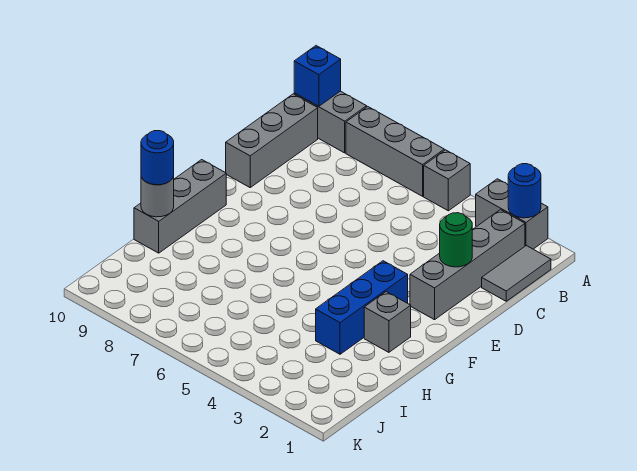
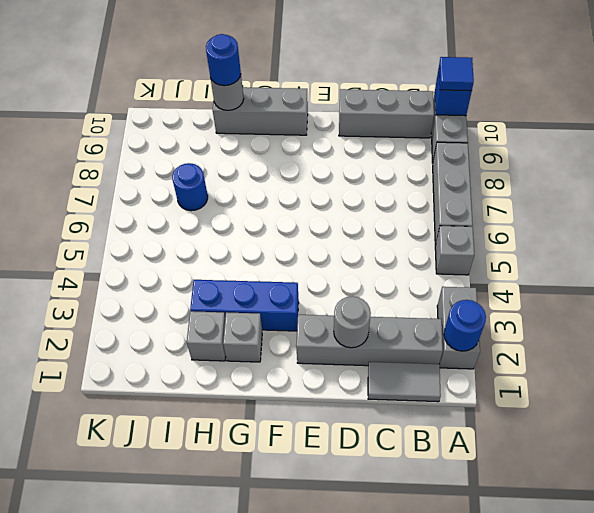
none -> blue 1x1 tile [439,57,474,91]
green 1x1 round brick [440,213,472,267] -> grey 1x1 round brick [334,296,371,348]
none -> grey 1x1 brick [187,311,226,361]
none -> blue 1x1 round brick [172,163,208,211]

